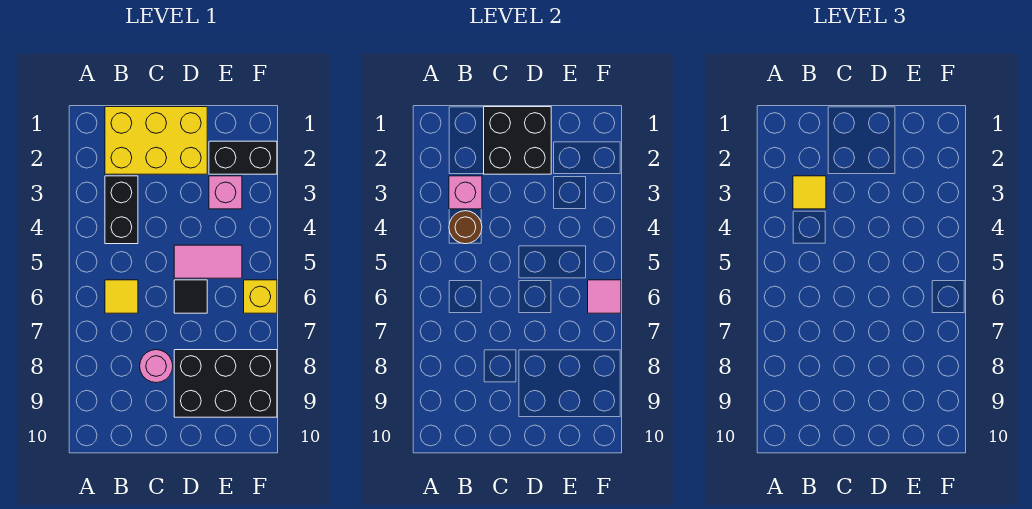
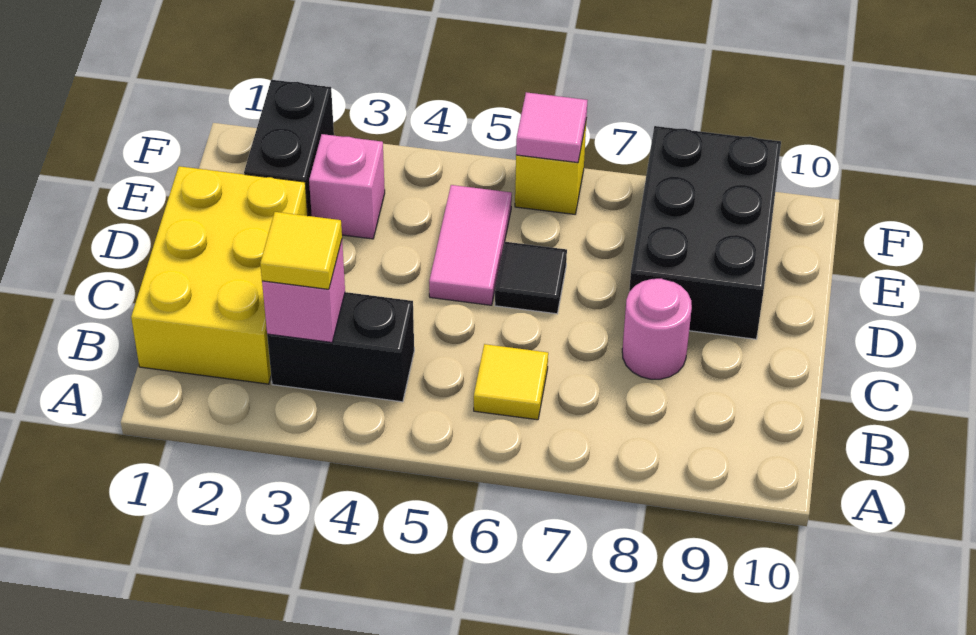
brown 1x1 round brick [449,211,482,244] -> none
black 2x2 brick [484,107,551,174] -> none

